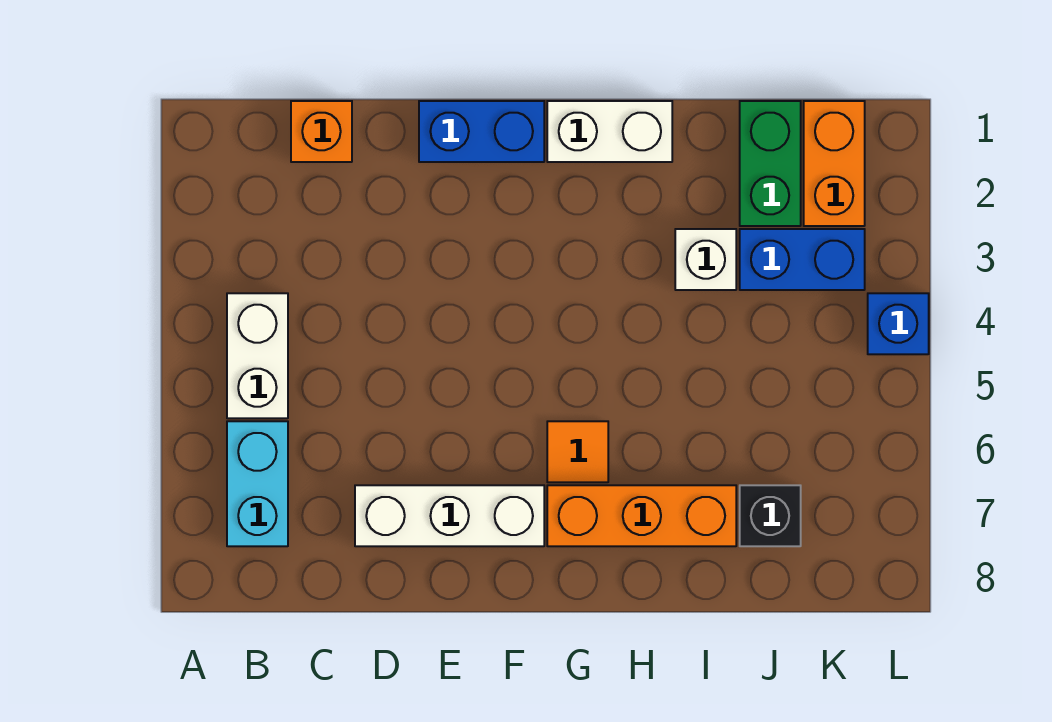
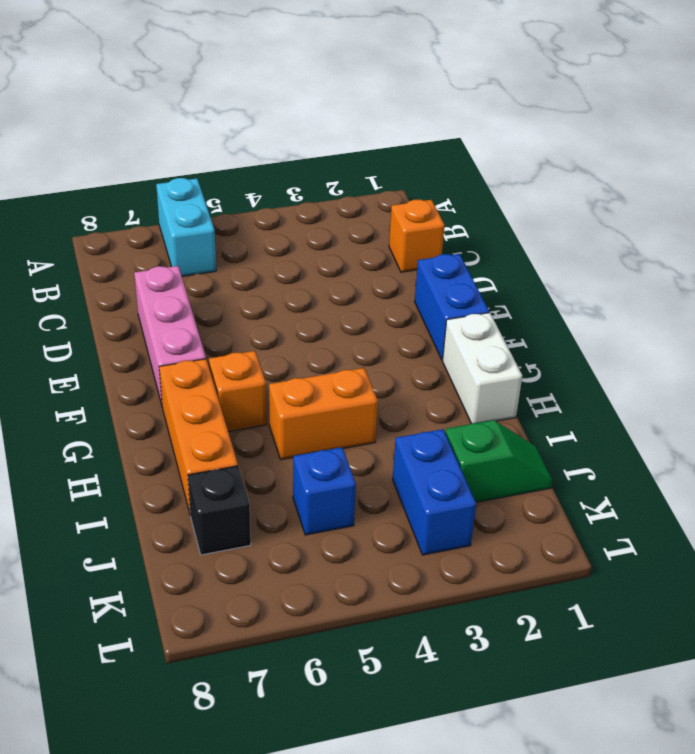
white 1x2 brick [227,293,288,418] -> none
cyan 1x2 brick [227,421,288,546] -> cyan 1x2 brick turned to [156,178,216,276]
white 1x3 brick [355,485,544,546] -> pink 1x3 brick [134,266,206,405]
orange 1x1 tile [547,421,608,482] -> orange 1x1 brick [209,351,267,432]
white 1x1 brick [675,229,736,290] -> none
green 1x2 brick [740,101,801,226] -> green 1x2 slope [445,420,553,502]
orange 1x2 brick [804,101,865,226] -> orange 1x2 brick moved to [269,368,378,460]
blue 1x1 brick [868,293,929,354] -> blue 1x1 brick moved to [293,447,356,535]

